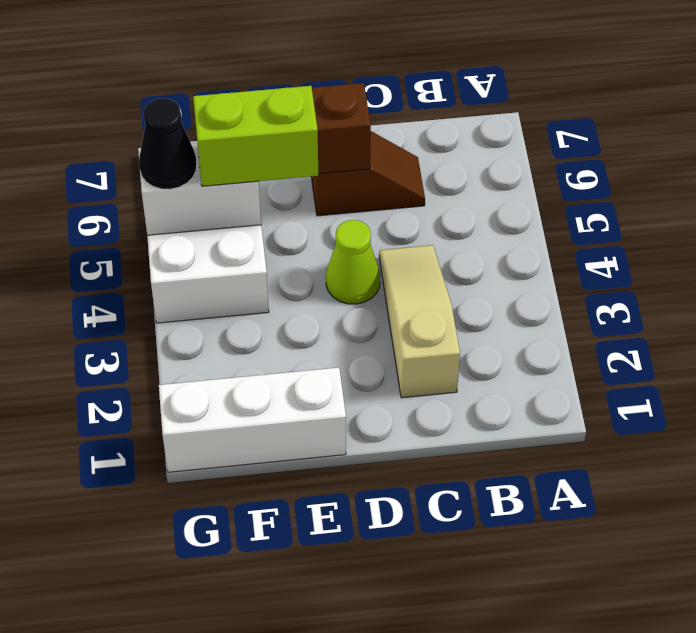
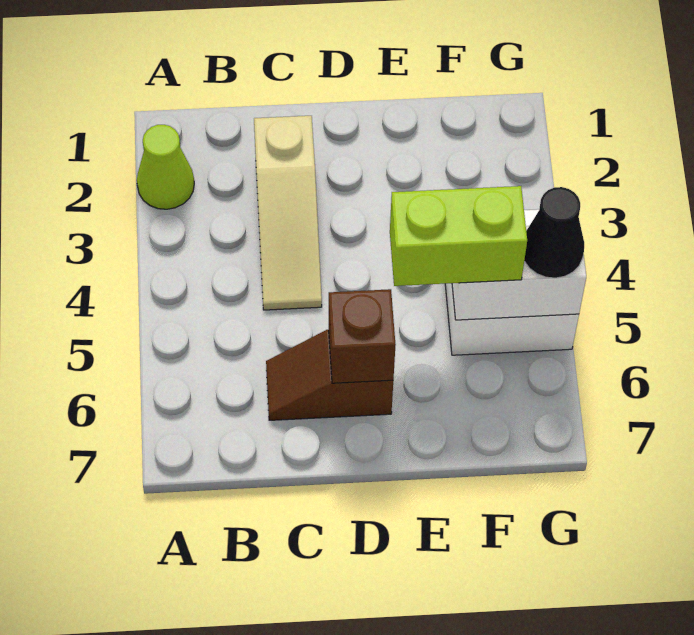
lime 1x1 cone [326,220,380,304] -> lime 1x1 cone moved to [137,125,194,209]
white 1x3 brick [159,367,346,472] -> none

